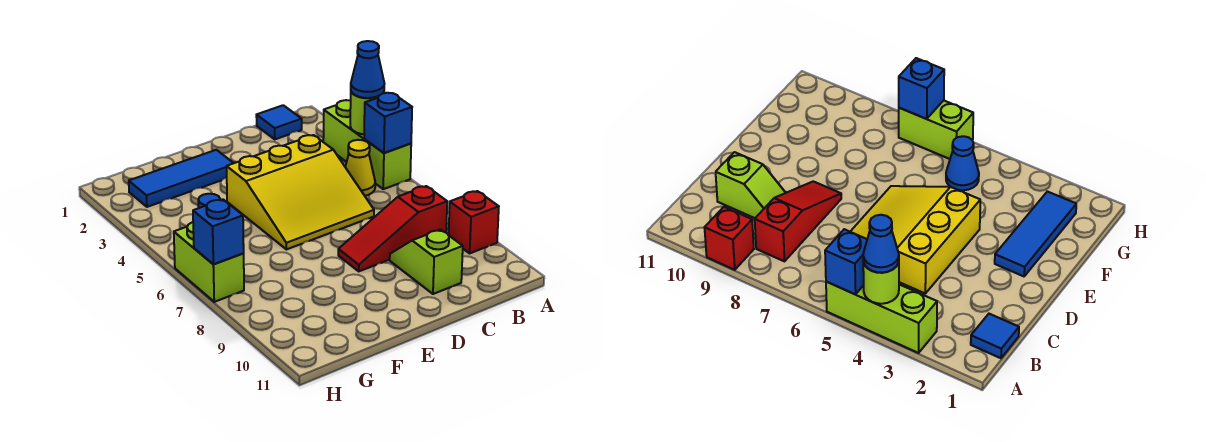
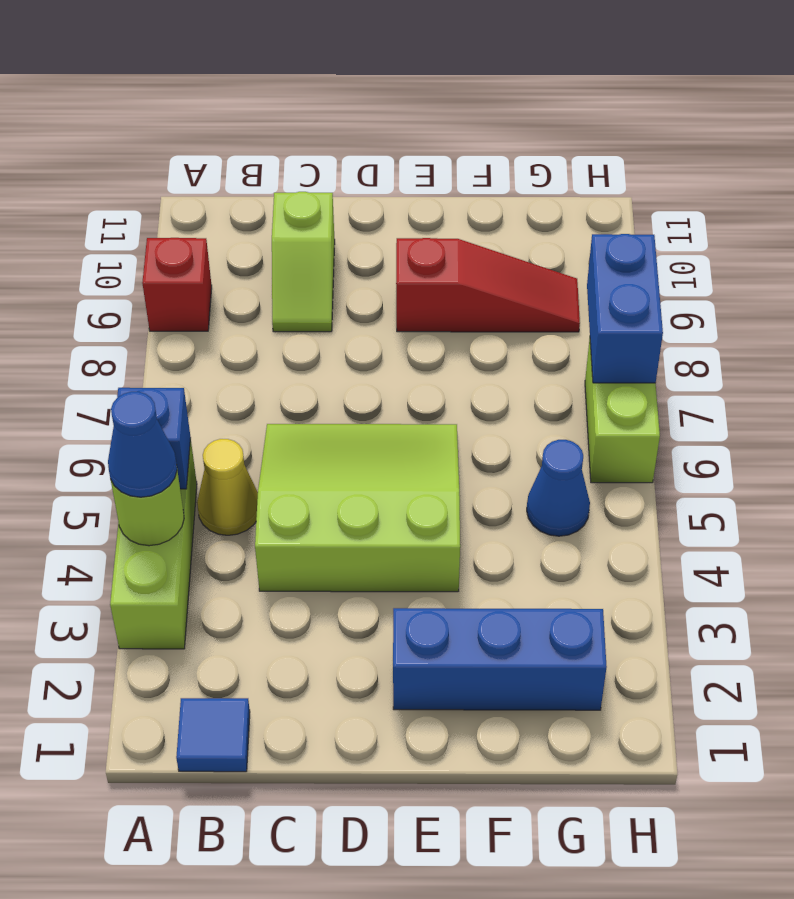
red 1x3 slope [338,186,447,271] -> red 1x3 slope moved to [396,238,580,332]
yellow 3x3 slope [227,135,374,249] -> lime 3x3 slope [255,424,460,592]
blue 1x3 tile [129,150,233,207] -> blue 1x3 brick [393,608,607,710]
blue 1x1 brick [193,200,244,264] -> blue 1x2 brick [587,234,663,383]

